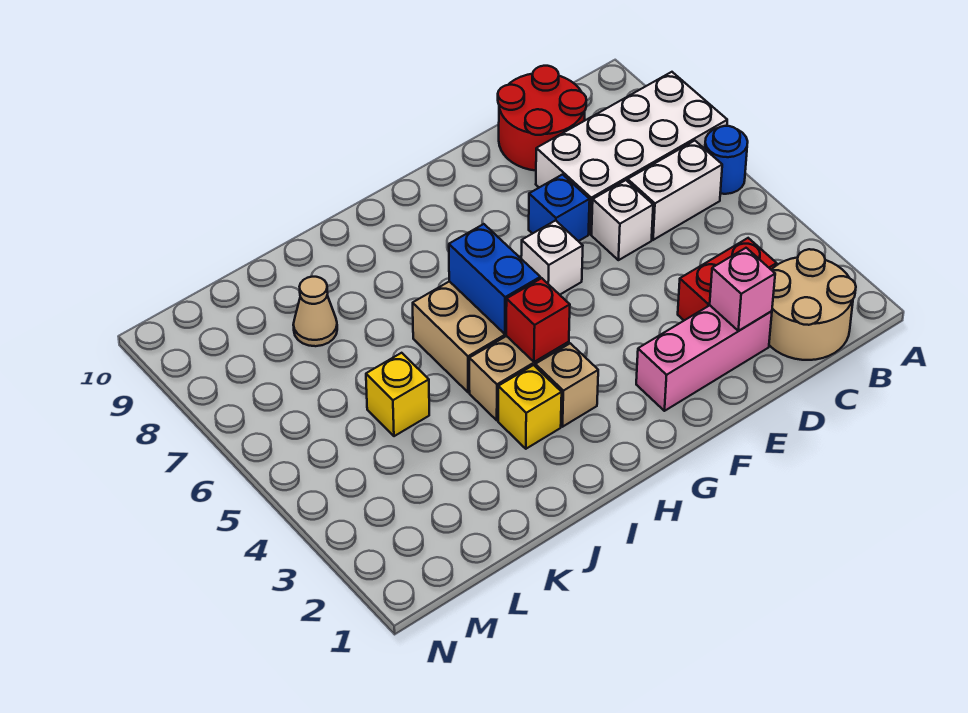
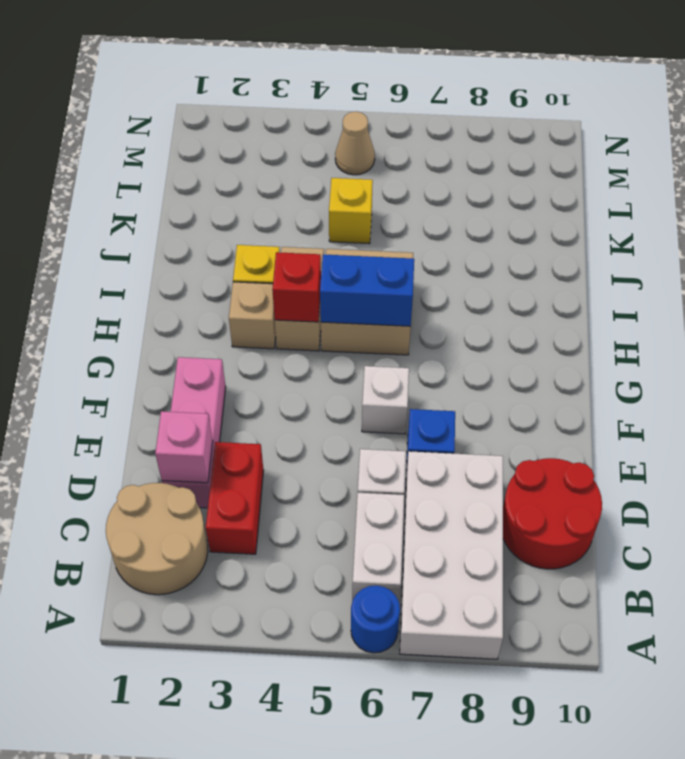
tan 1x1 cone [293,277,337,346] -> tan 1x1 cone moved to [335,112,375,175]

